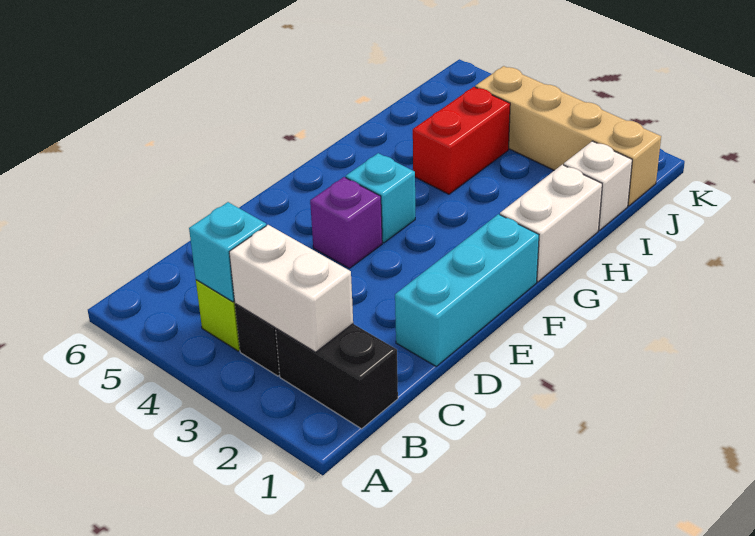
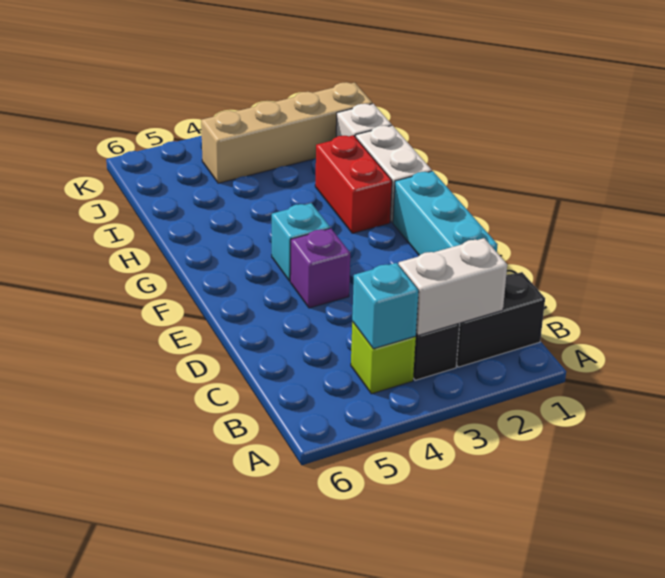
red 1x2 brick [413,87,510,194] -> red 1x2 brick moved to [315,135,392,233]

